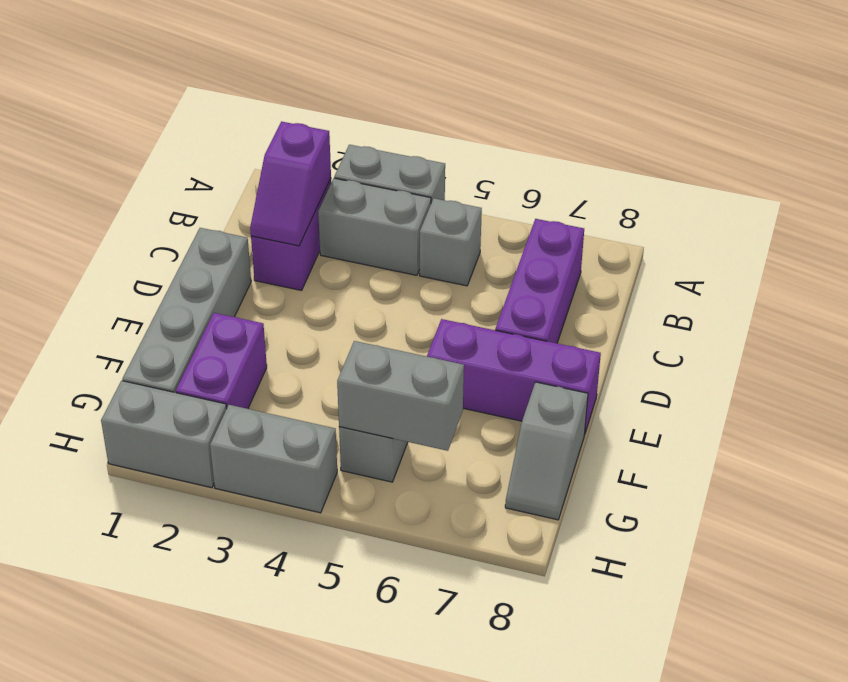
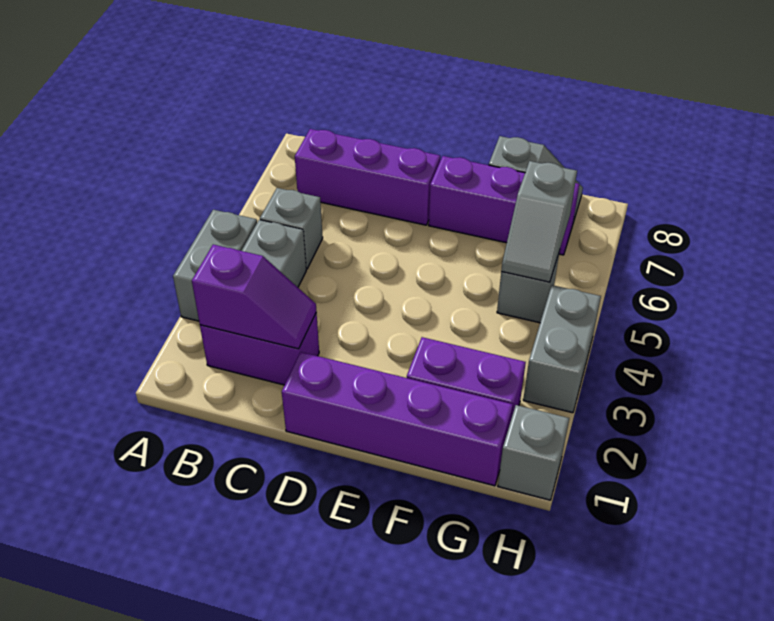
grey 1x4 brick [122,228,251,393] -> purple 1x4 brick [282,352,513,486]
purple 1x3 brick [427,319,601,435] -> purple 1x3 brick turned to [429,156,579,255]
grey 1x2 brick [337,341,464,451] -> grey 1x2 slope [501,161,577,282]
grey 1x2 brick [101,381,227,488] -> grey 1x1 brick [498,405,569,500]

